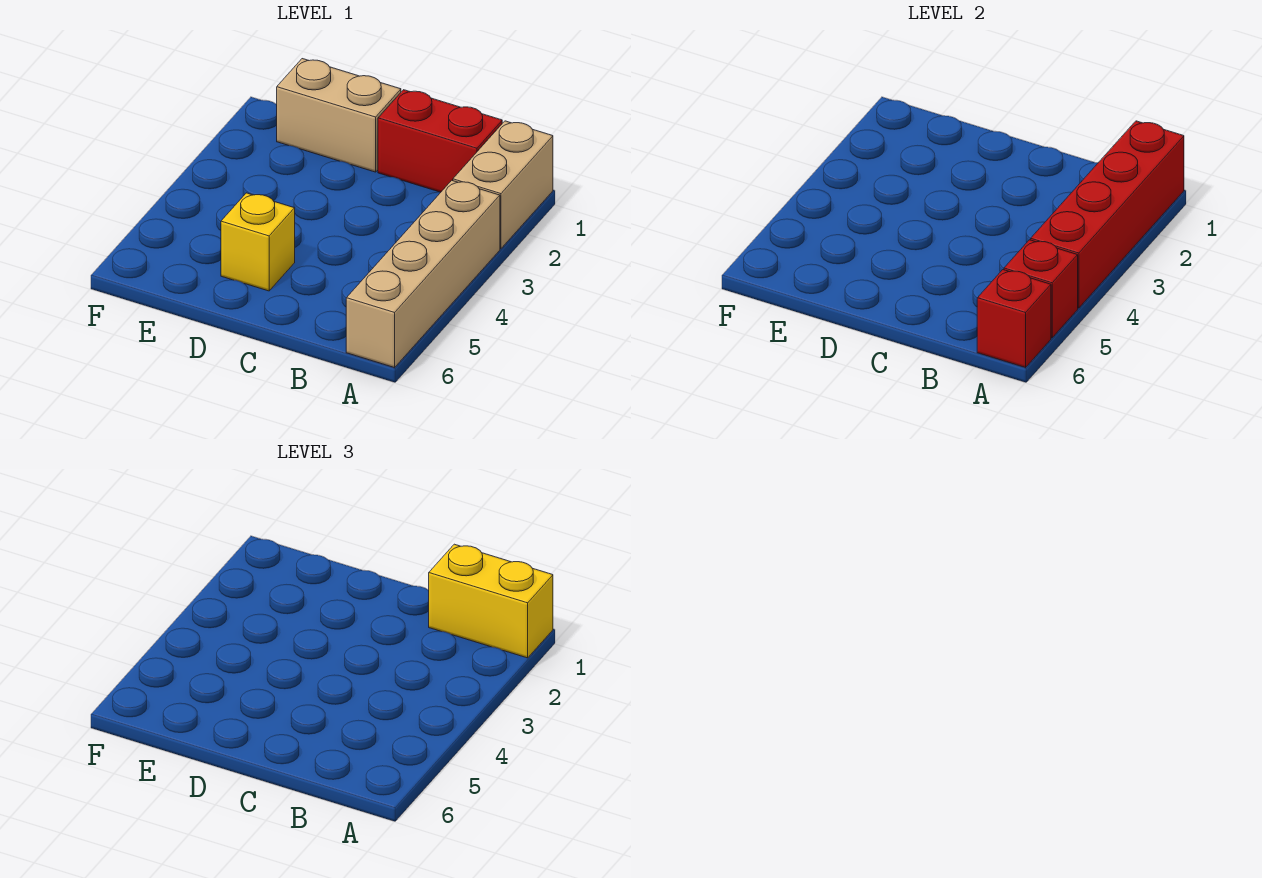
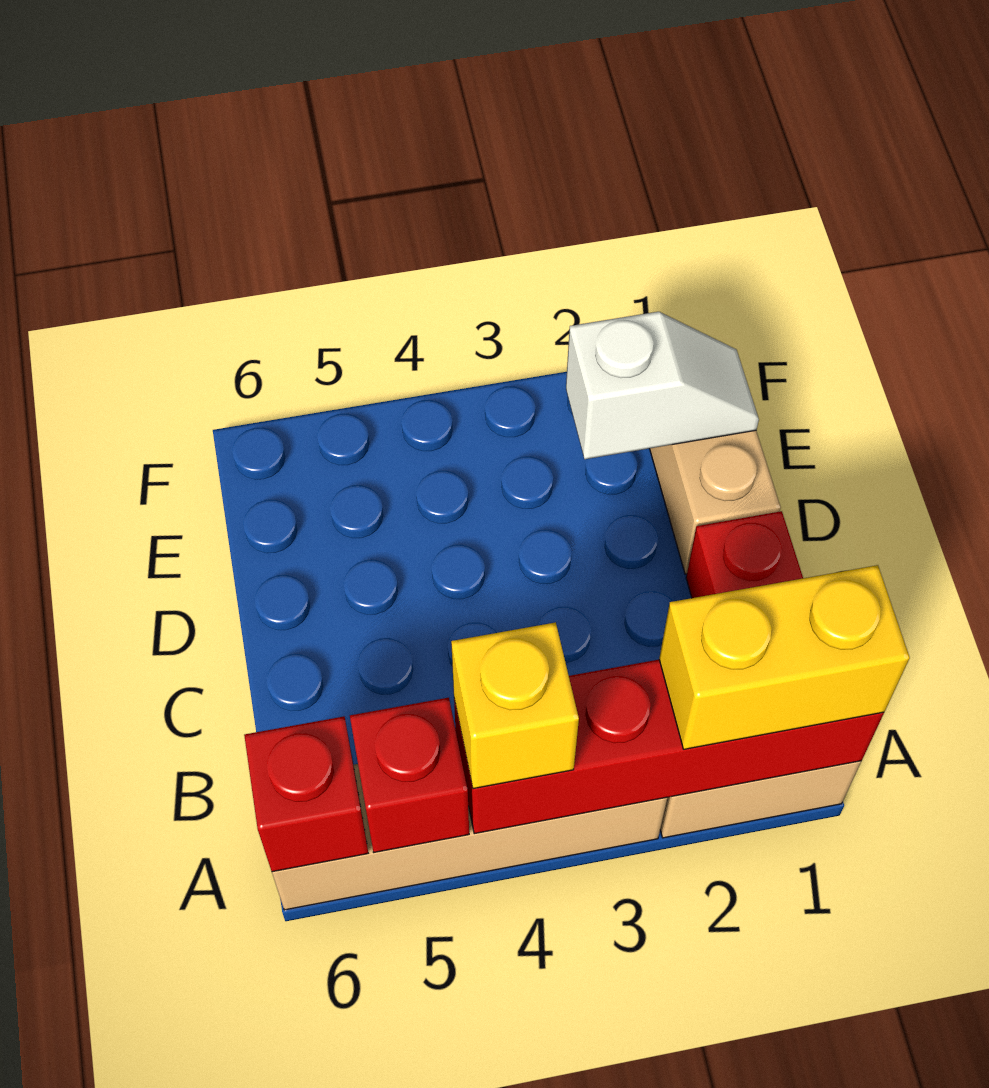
yellow 1x2 brick [429,544,553,658] -> yellow 1x2 brick turned to [659,565,910,749]
yellow 1x1 brick [221,193,295,291] -> yellow 1x1 brick moved to [451,622,579,789]
none -> white 1x2 slope [566,312,759,459]

